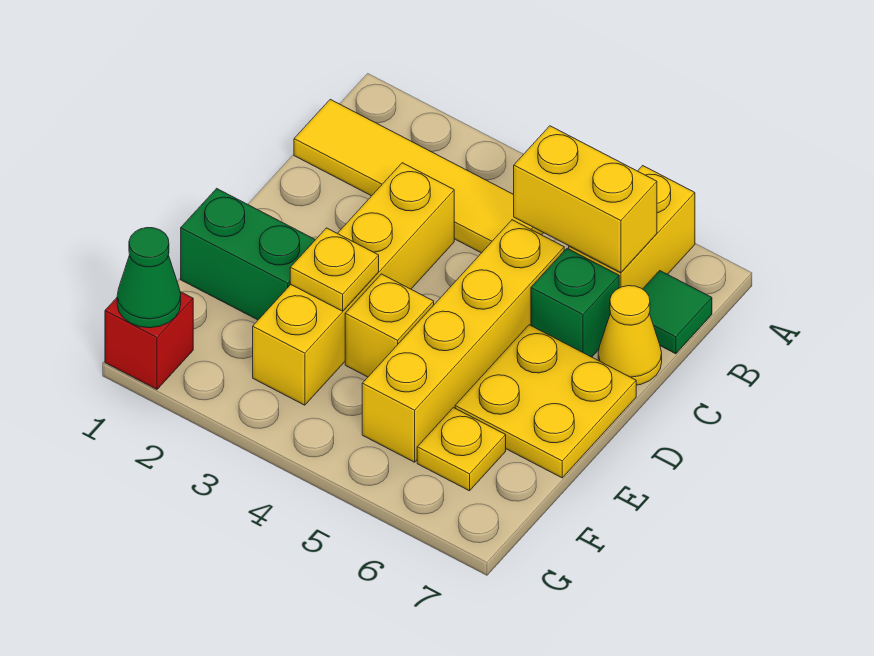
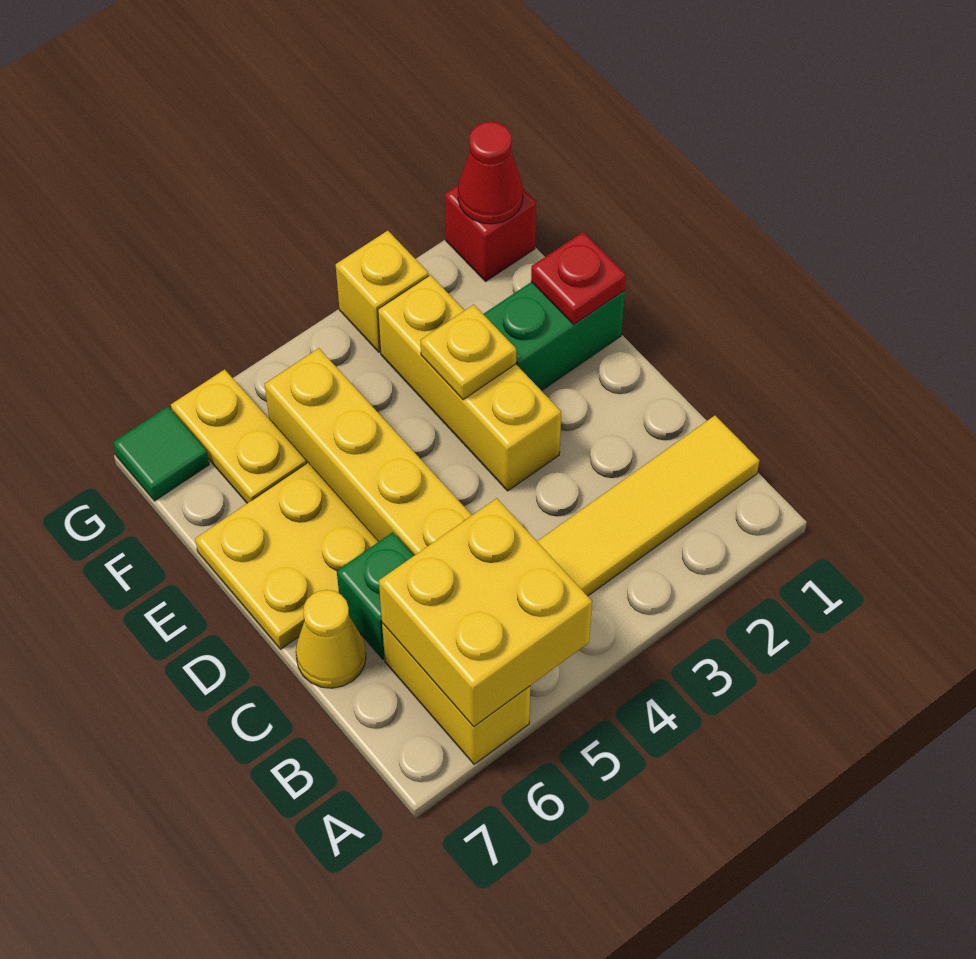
yellow 1x2 brick [514,126,657,273] -> yellow 2x2 brick [379,498,592,727]
green 1x1 tile [643,271,712,354] -> green 1x1 tile moved to [113,406,209,501]
yellow 1x4 brick [253,163,454,405] -> yellow 1x3 brick [378,275,561,491]
none -> red 1x1 plate [531,232,626,324]
yellow 1x1 brick [345,274,434,377] -> yellow 1x1 brick moved to [336,231,429,352]
yellow 1x1 plate [417,408,506,491] -> yellow 1x2 plate [171,369,306,503]
green 1x1 cone [117,228,181,328] -> red 1x1 cone [458,122,523,224]

